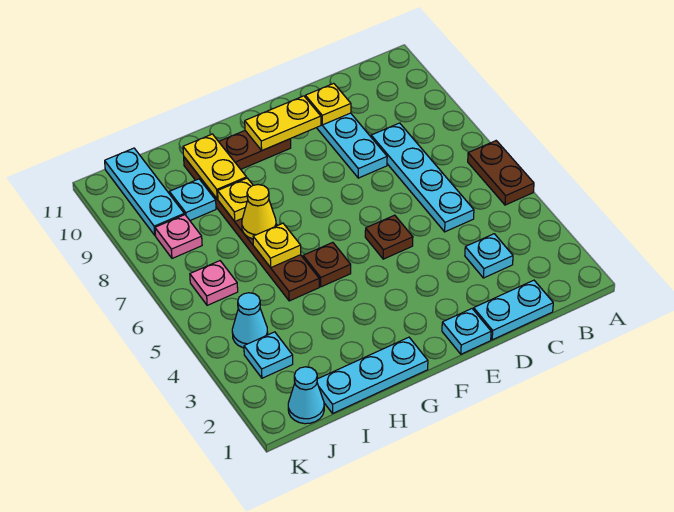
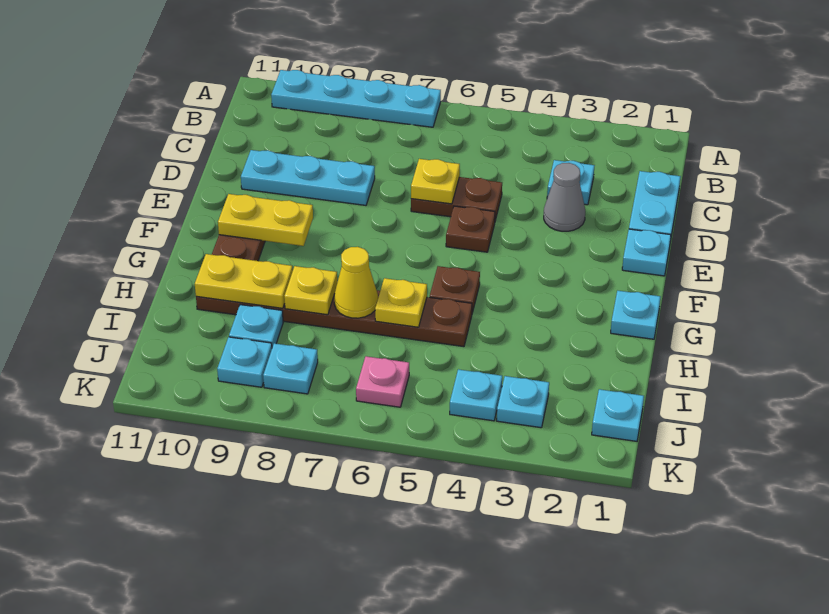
brown 1x2 plate [468,141,534,205] -> brown 1x2 plate moved to [411,177,502,221]
cyan 1x4 plate [371,123,474,232] -> cyan 1x4 plate moved to [271,70,441,127]
none -> grey 1x1 cone [544,163,585,231]
yellow 1x1 plate [305,83,351,125] -> yellow 1x1 plate moved to [411,159,460,204]
yellow 1x2 plate [245,96,321,150] -> yellow 1x2 plate turned to [218,194,313,246]
cyan 1x3 plate [317,337,428,413] -> cyan 1x1 plate [611,291,660,339]
cyan 1x1 cone [288,367,324,424] -> cyan 1x1 plate [592,389,644,441]
cyan 1x1 cone [232,293,268,348] -> cyan 1x1 plate [450,369,502,421]
pink 1x1 plate [155,215,202,258] -> cyan 1x1 plate [263,343,318,394]
cyan 1x3 plate [105,148,184,235] -> cyan 1x1 plate [217,337,272,387]

